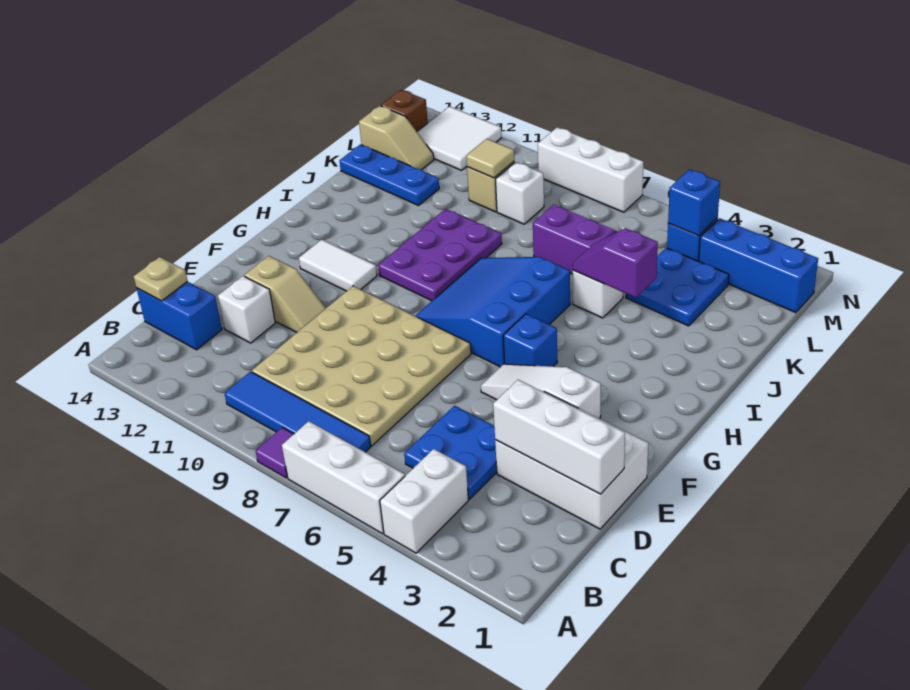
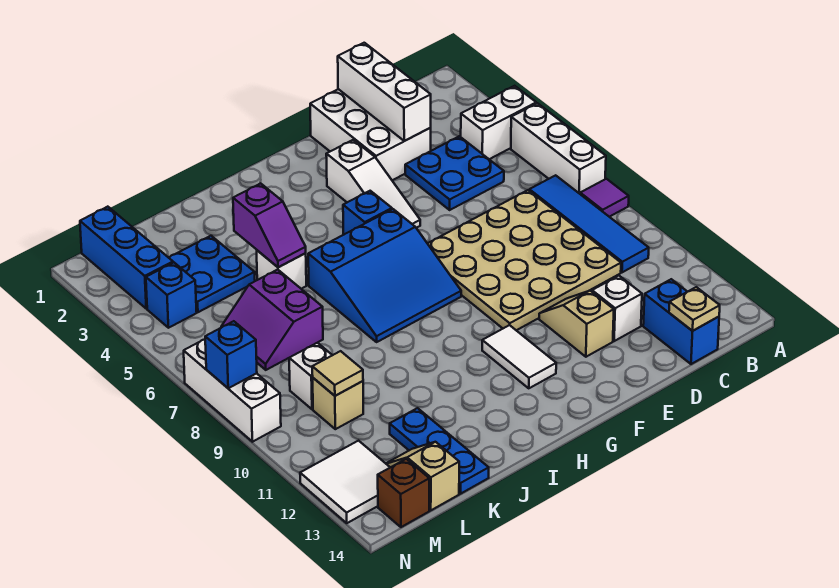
purple 2x3 plate [378,209,502,301] -> none
blue 1x1 brick [668,169,720,236] -> blue 1x1 brick moved to [205,321,257,388]

